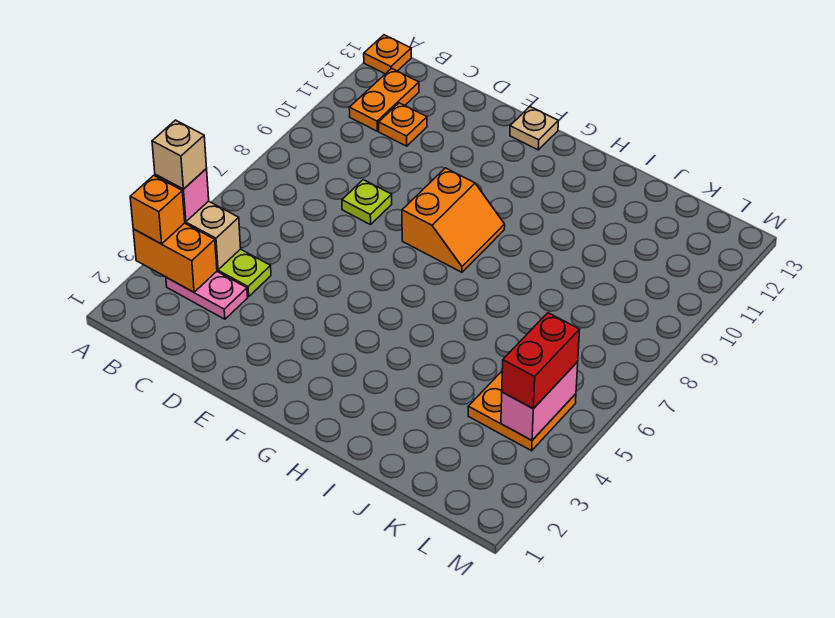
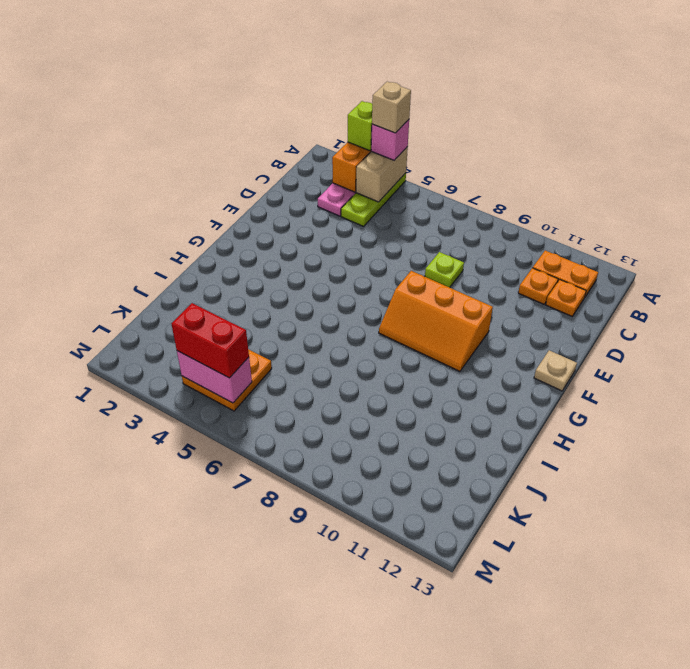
orange 1x1 brick [130,175,185,244] -> lime 1x1 brick [348,101,372,151]
orange 1x1 plate [364,35,411,74] -> orange 1x1 plate moved to [546,280,586,316]
orange 2x2 slope [402,168,505,272] -> orange 2x3 slope [379,271,493,371]

